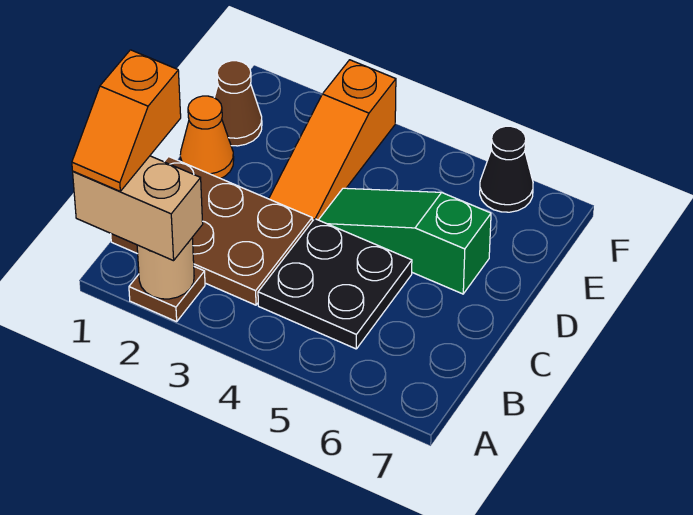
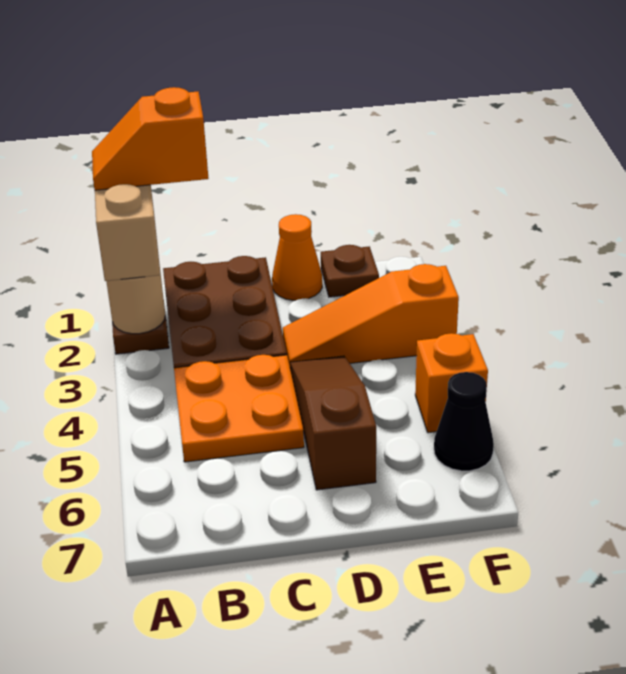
black 2x2 plate [258,219,412,349] -> orange 2x2 plate [174,355,304,462]
green 1x3 slope [319,188,491,294] -> brown 1x3 slope [290,356,376,490]
brown 1x1 cone [214,61,262,146] -> brown 1x1 plate [321,245,379,297]
none -> orange 1x1 brick [415,333,488,433]

